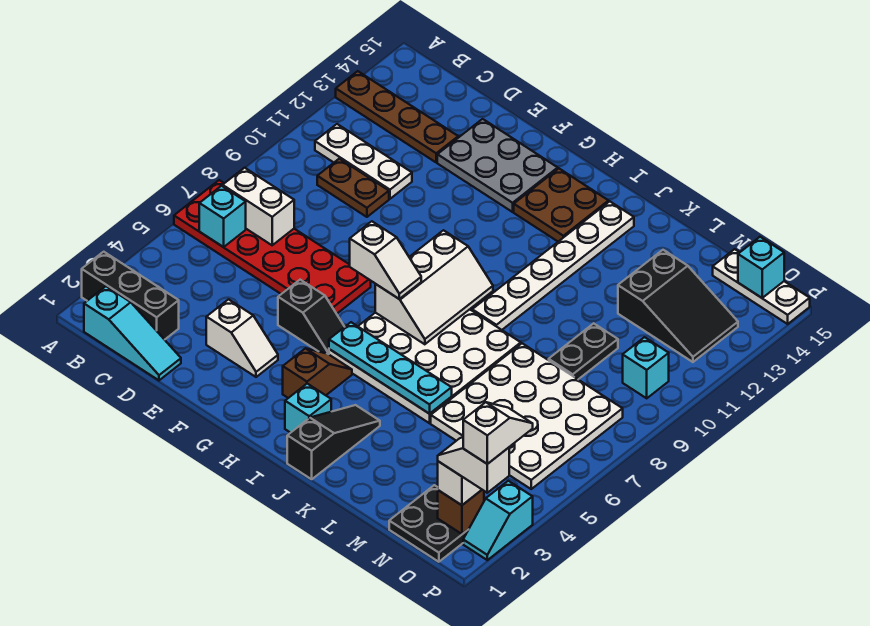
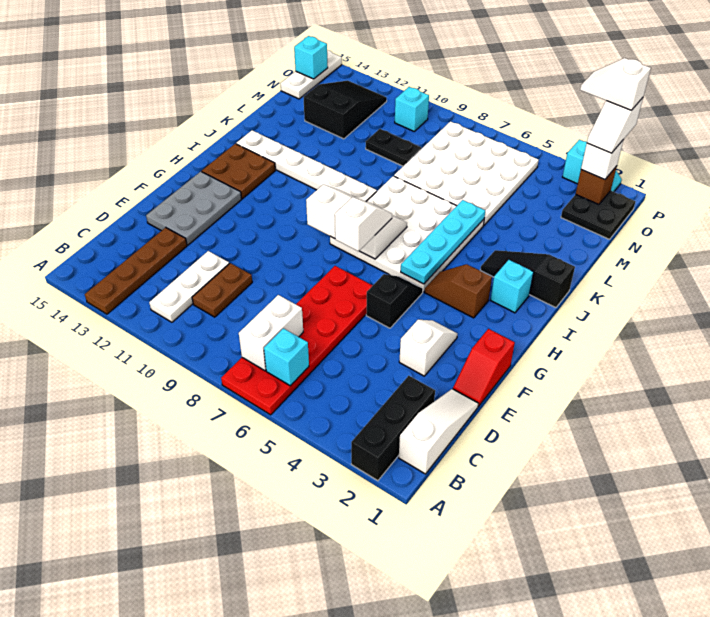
cyan 1x3 slope [84,286,181,380] -> white 1x3 slope [399,389,478,474]
none -> red 1x2 slope [453,329,515,406]

